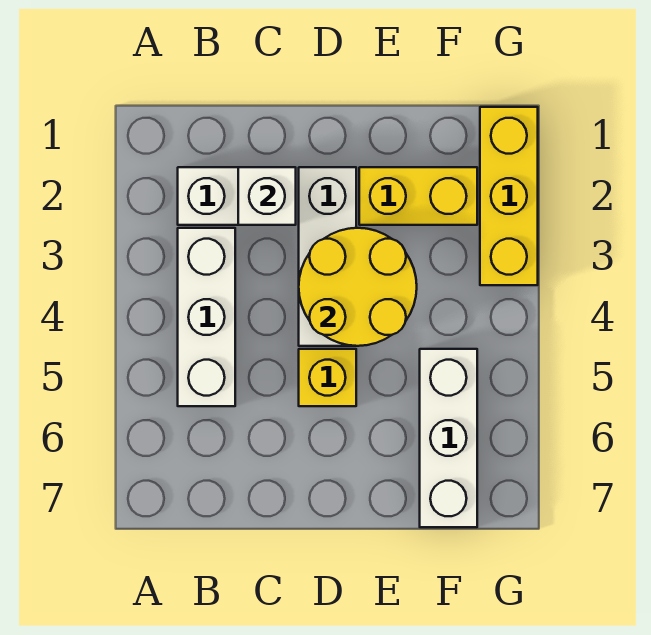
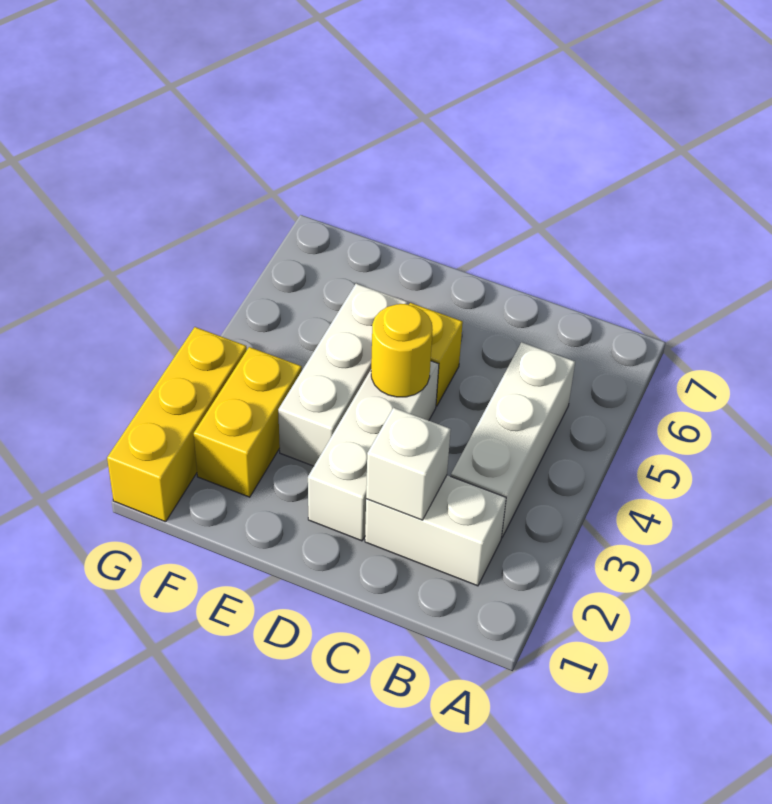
yellow 2x2 round brick [299,228,417,346] -> yellow 1x1 round brick [371,304,433,397]
yellow 1x2 brick [359,167,477,225] -> yellow 1x2 brick turned to [194,347,302,497]
white 1x3 brick [420,349,477,527] -> white 1x3 brick moved to [278,284,408,466]

